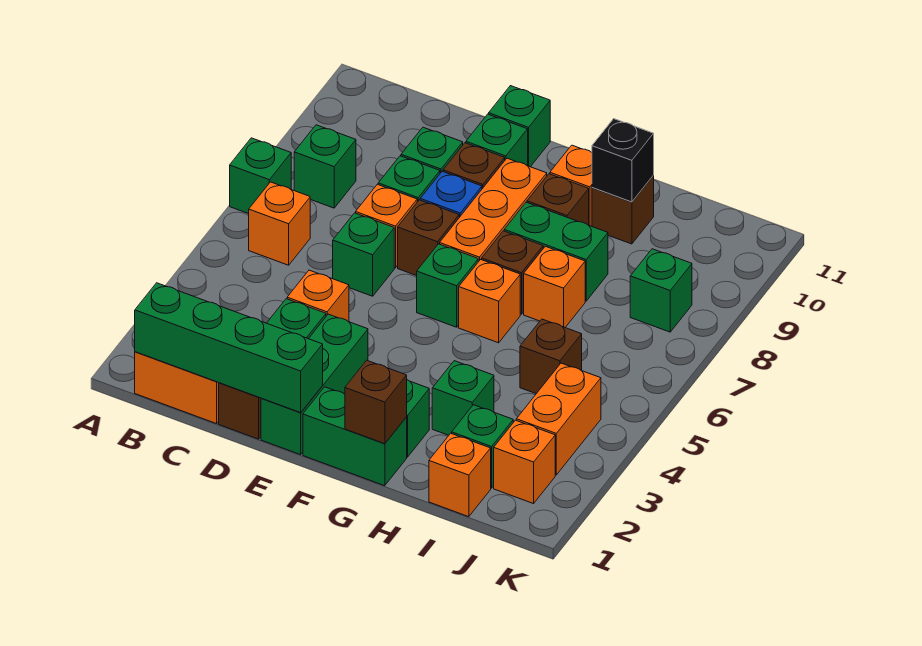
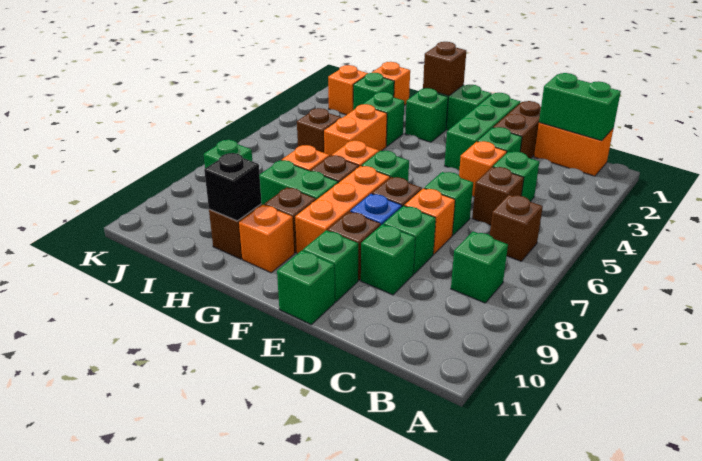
green 1x1 brick [230,138,291,214] -> green 1x1 brick moved to [493,152,539,201]
green 1x4 brick [135,283,323,413] -> green 1x2 brick [539,73,621,141]
orange 1x1 brick [249,182,310,265] -> brown 1x1 brick [490,195,543,261]
none -> brown 1x1 brick [472,167,524,225]
orange 1x2 brick [516,363,601,475] -> orange 1x2 brick moved to [324,104,387,156]

